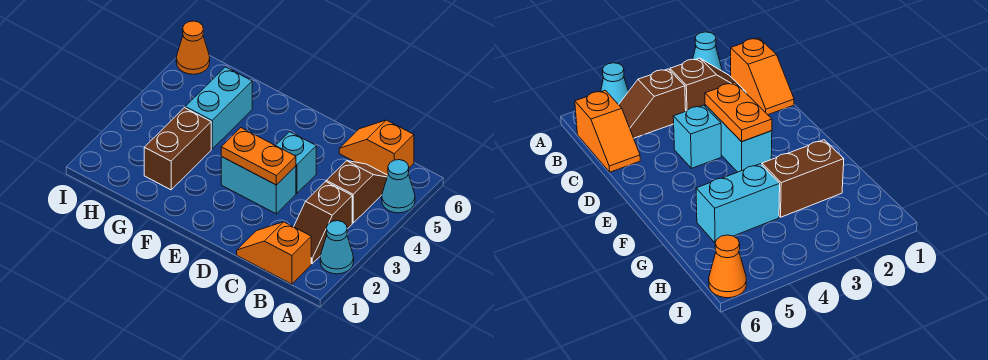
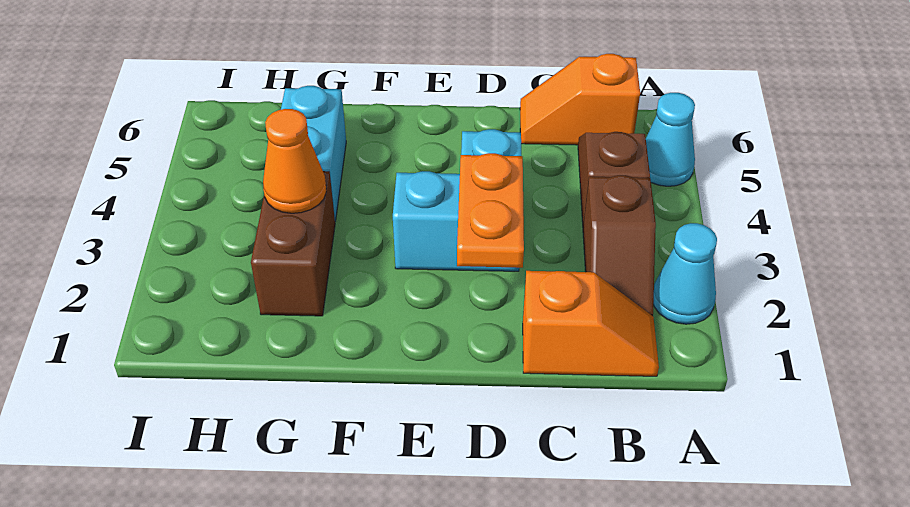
orange 1x2 slope [237,222,311,284] -> orange 1x2 slope turned to [523,271,659,376]
orange 1x2 plate [221,128,296,185] -> orange 1x2 plate turned to [457,153,524,268]
orange 1x1 cone [176,21,210,74] -> orange 1x1 cone moved to [263,109,326,213]

